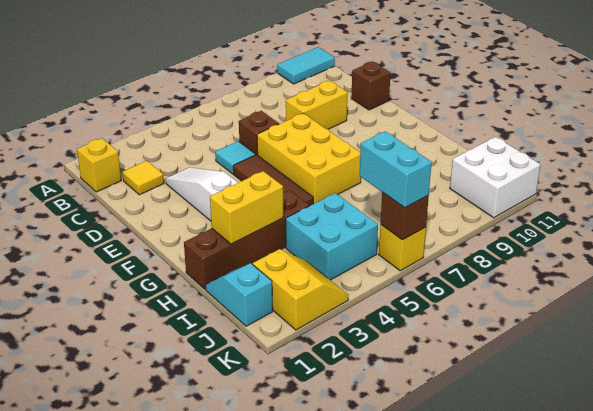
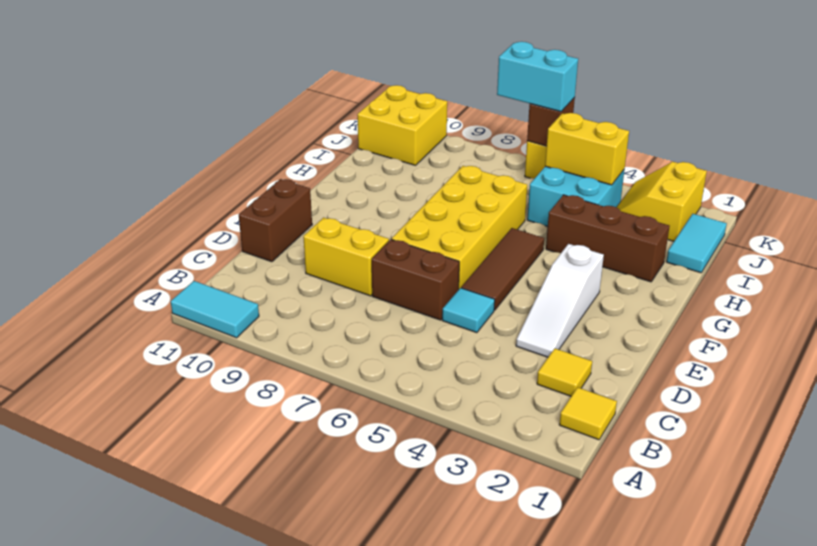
yellow 1x1 brick [77,138,121,192] -> yellow 1x1 tile [559,387,617,440]
brown 1x1 brick [239,111,279,155] -> brown 1x2 brick [372,239,459,320]
brown 1x1 brick [351,62,391,110] -> brown 1x2 brick [239,179,312,262]
yellow 2x3 brick [257,113,361,204] -> yellow 2x4 brick [392,166,527,289]
brown 1x4 brick [184,190,309,289] -> brown 1x3 brick [546,195,670,282]
yellow 1x2 brick [210,171,283,244] -> yellow 1x2 brick moved to [545,113,629,185]
cyan 1x2 slope [205,263,273,326] -> cyan 1x2 tile [666,214,727,273]
cyan 1x2 brick [359,131,432,208] -> cyan 1x2 brick turned to [497,42,578,112]
white 2x2 brick [450,137,540,218] -> yellow 2x2 brick [357,85,447,165]

